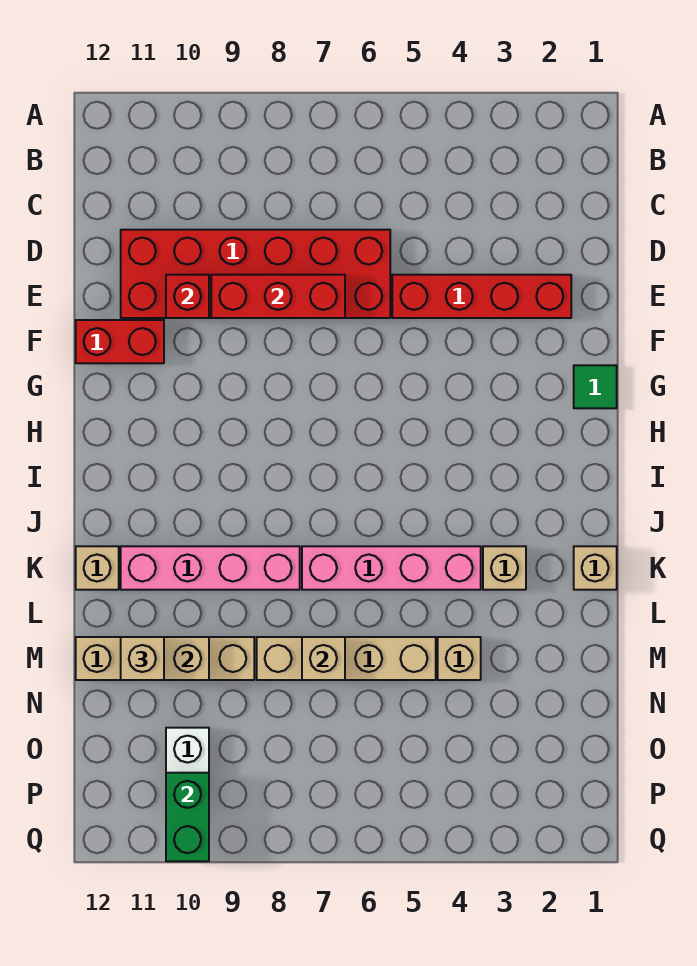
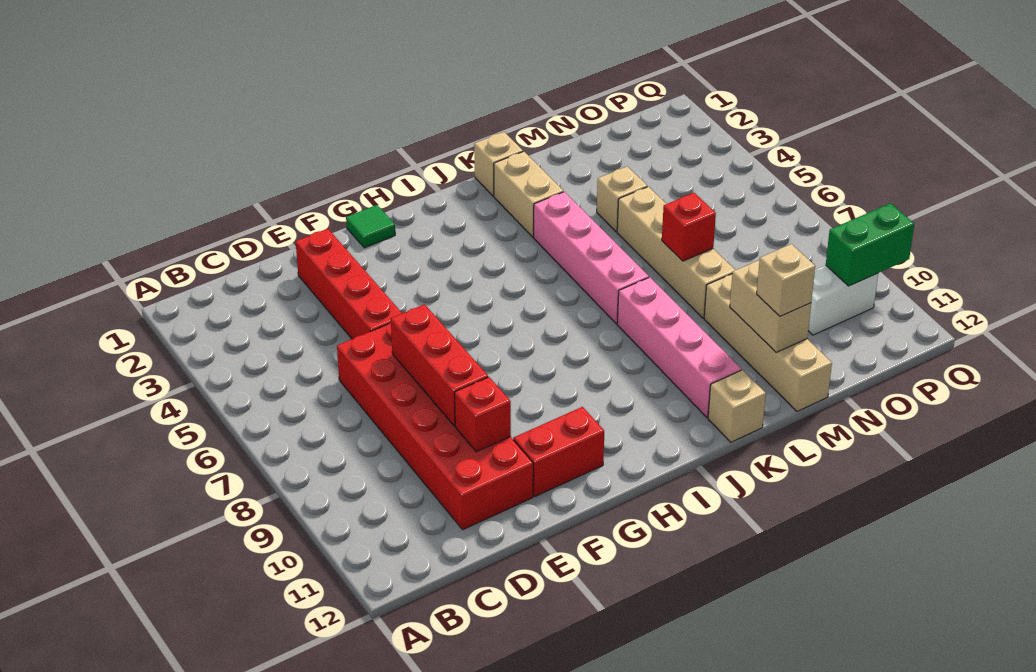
red 1x2 brick [76,320,164,363] -> red 1x2 brick turned to [513,407,604,496]
tan 1x1 brick [483,546,526,590] -> tan 1x2 brick [494,152,563,237]
tan 1x1 brick [302,637,345,680] -> red 1x1 brick [662,193,716,261]

